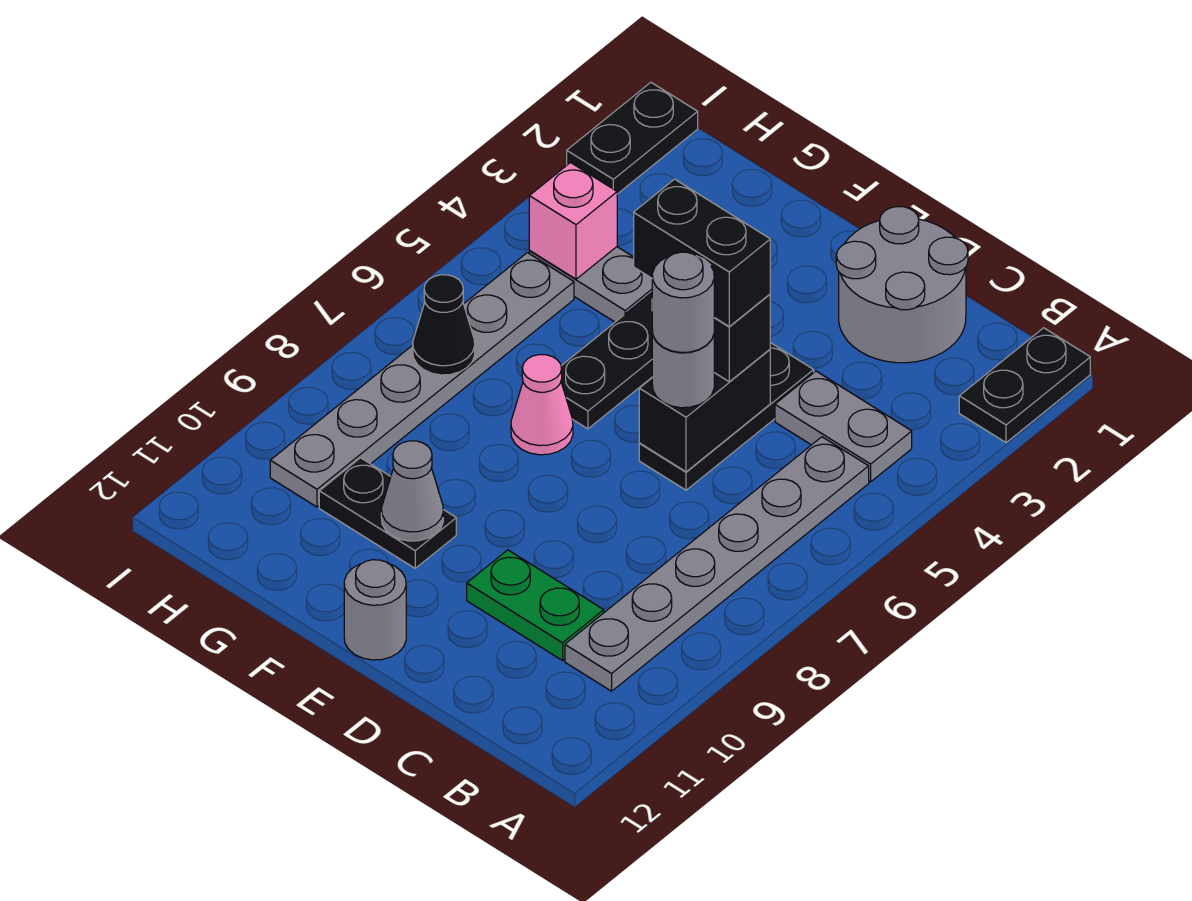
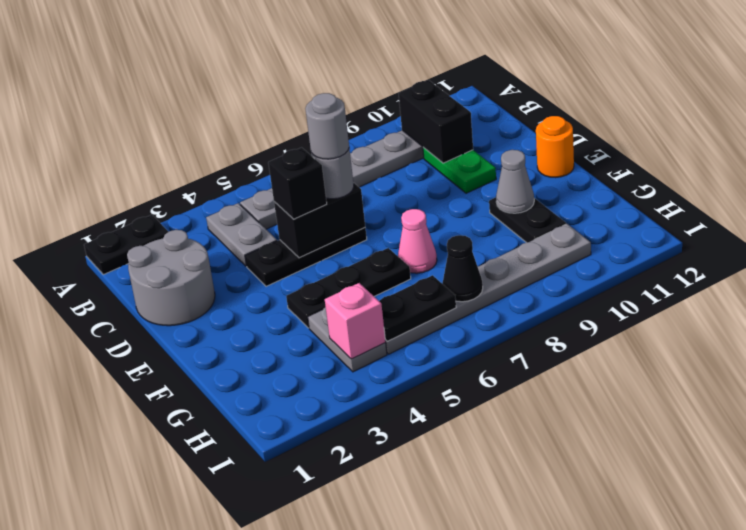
black 1x2 brick [634,179,770,326] -> black 1x2 brick moved to [399,80,473,163]
grey 1x1 round brick [344,560,406,660] -> orange 1x1 round brick [536,116,574,178]
black 1x2 plate [567,82,698,194] -> black 1x2 plate moved to [379,275,456,341]

